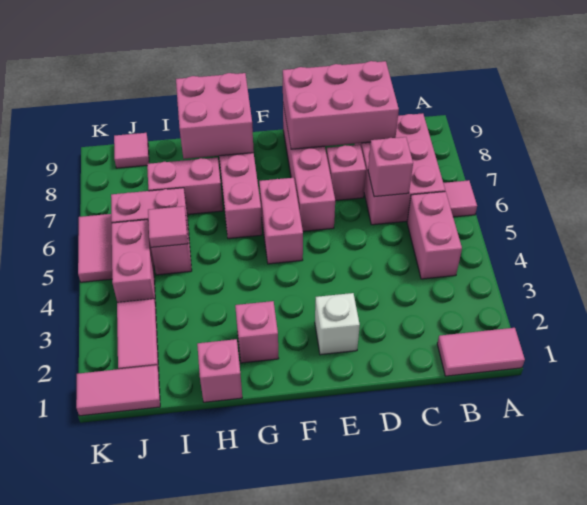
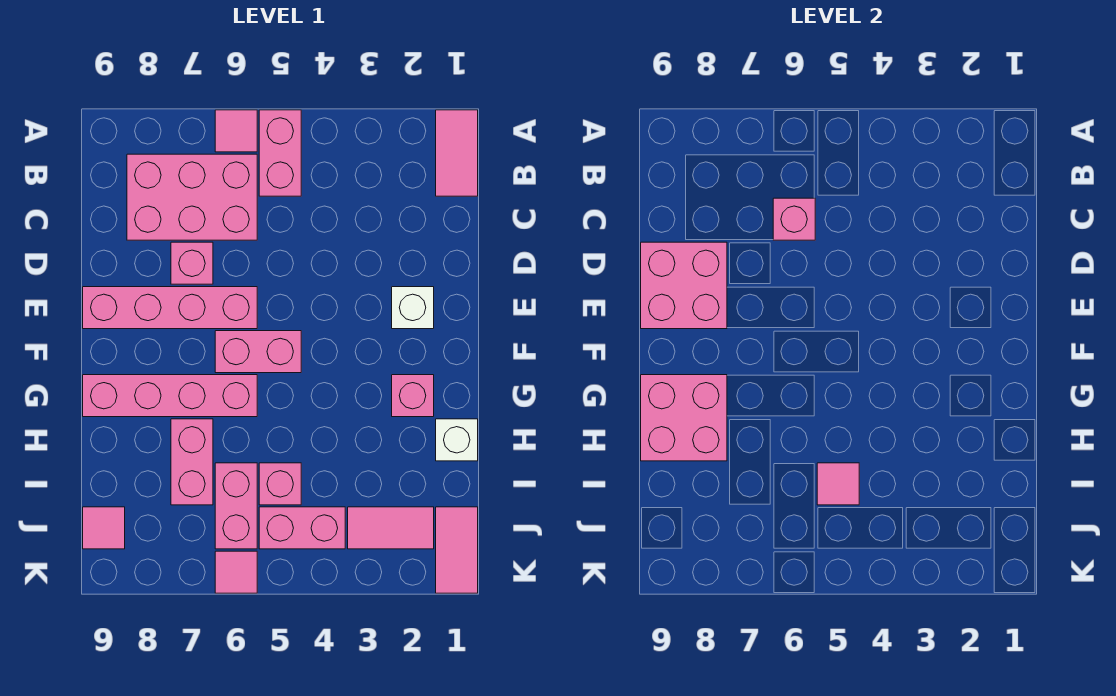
pink 1x2 brick [407,192,462,279] -> pink 1x2 brick turned to [259,110,301,196]
pink 2x3 brick [283,61,399,149] -> pink 2x2 brick [641,242,727,329]
pink 1x1 brick [197,339,242,402] -> white 1x1 brick [436,419,478,461]
pink 1x2 tile [78,214,112,282] -> pink 1x1 tile [215,551,257,593]

